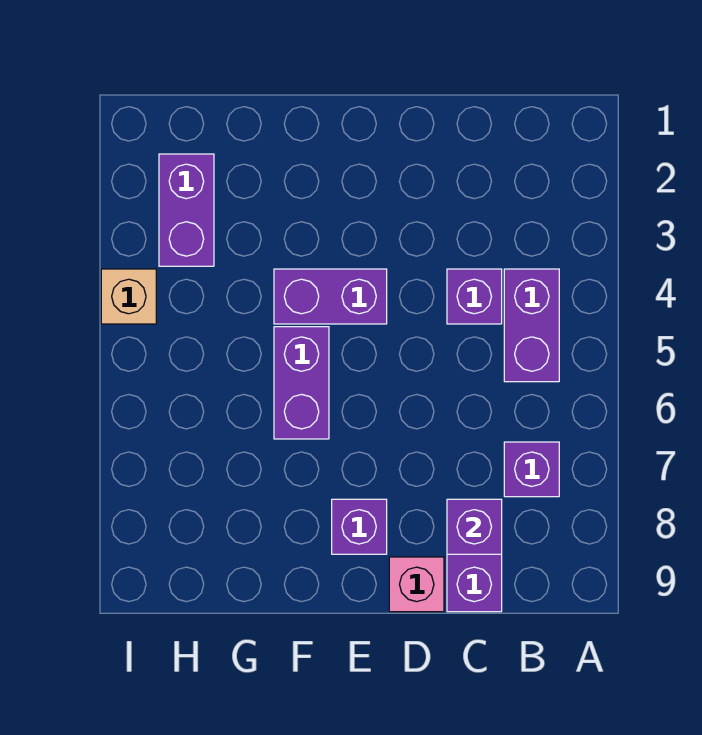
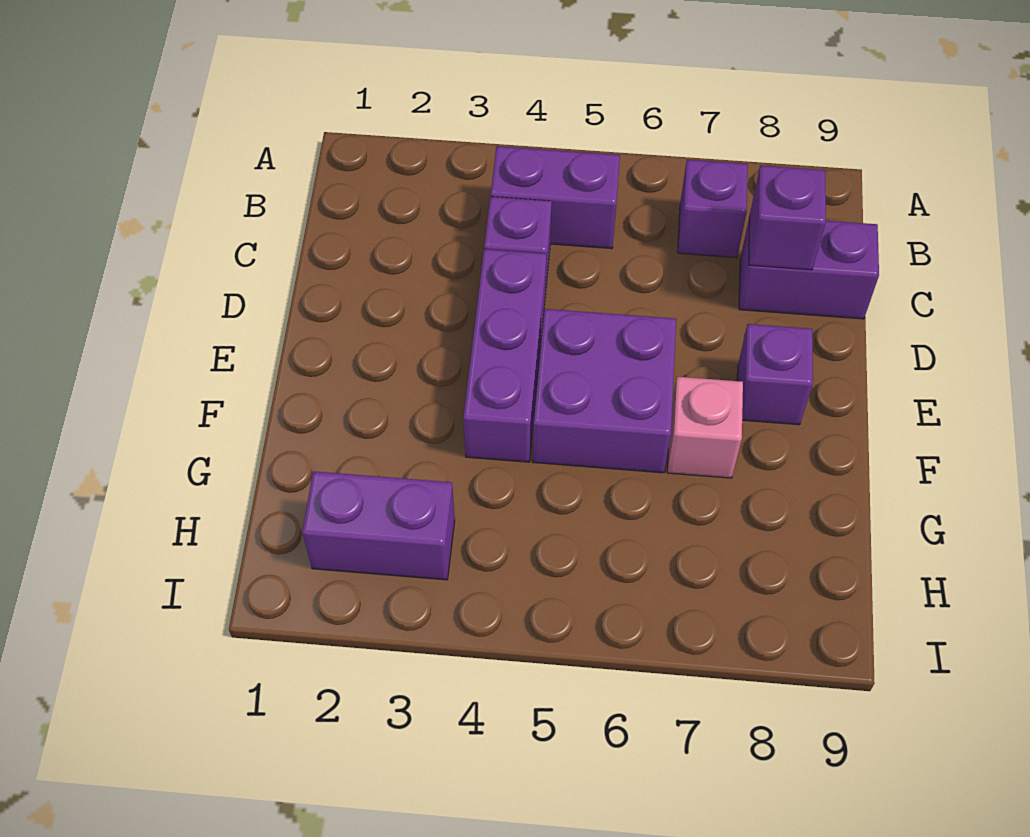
pink 1x1 brick [389,557,444,612] -> pink 1x1 brick moved to [667,377,743,478]
purple 1x2 brick [274,269,387,324] -> purple 1x3 brick [463,249,546,462]
purple 1x2 brick [274,327,329,439] -> purple 2x2 brick [533,309,676,473]
tan 1x1 brick [101,269,156,324] -> none

